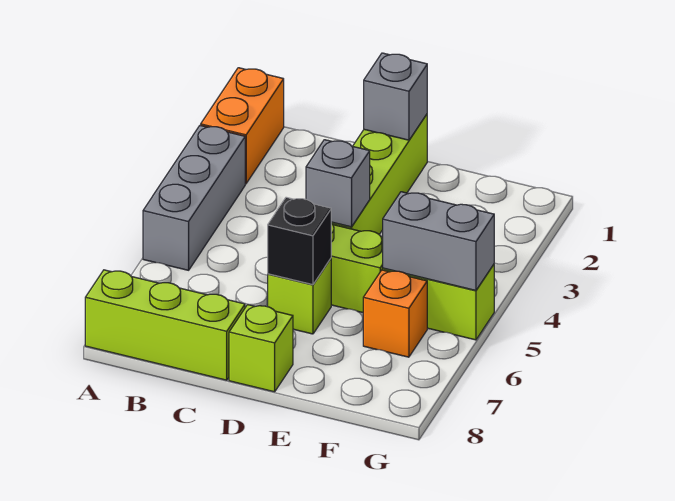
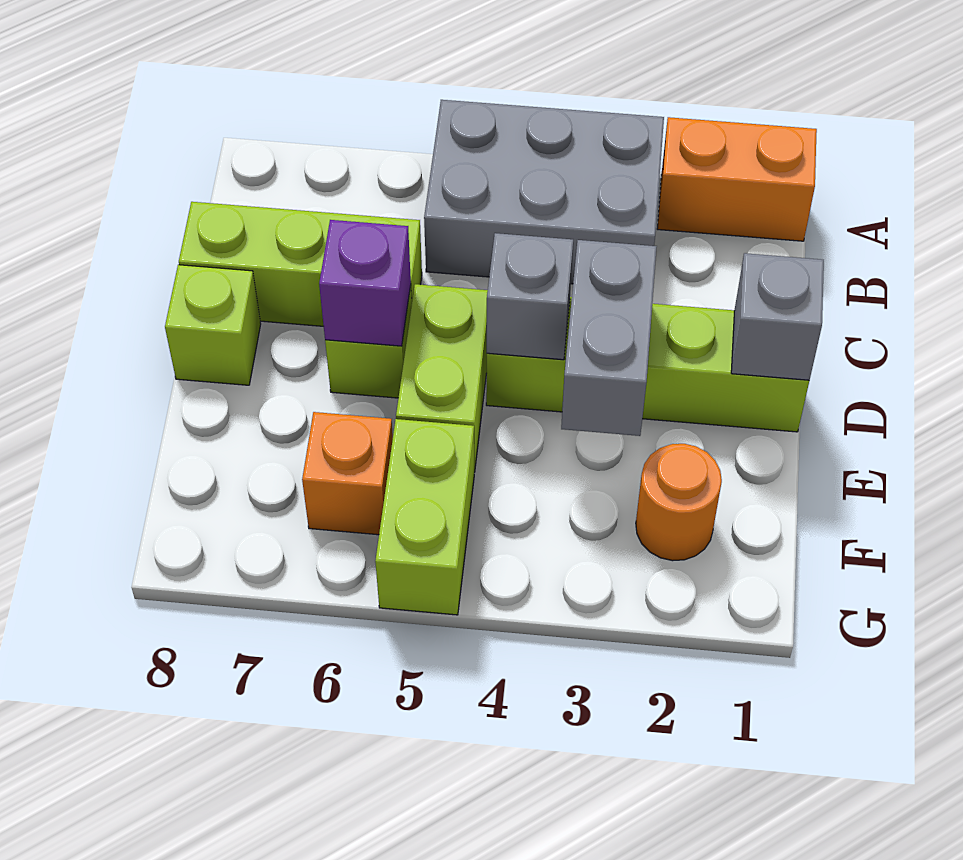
grey 1x3 brick [143,125,245,270] -> grey 2x3 brick [424,100,664,284]
lime 1x3 brick [85,270,245,380] -> lime 1x3 brick turned to [179,202,422,326]
black 1x1 brick [268,197,331,285] -> purple 1x1 brick [319,220,411,346]
none -> orange 1x1 round brick [636,444,722,561]
grey 1x2 brick [383,192,494,290] -> grey 1x2 brick moved to [561,240,657,436]

